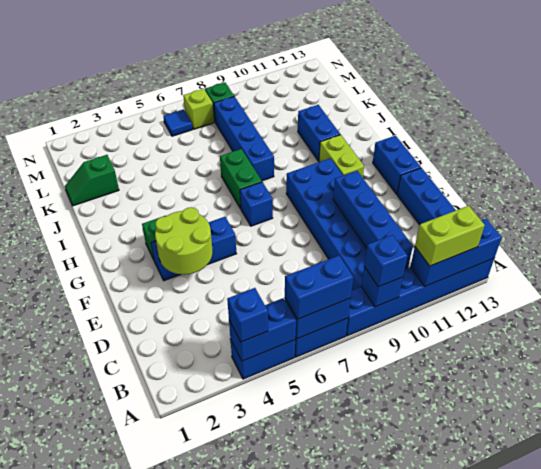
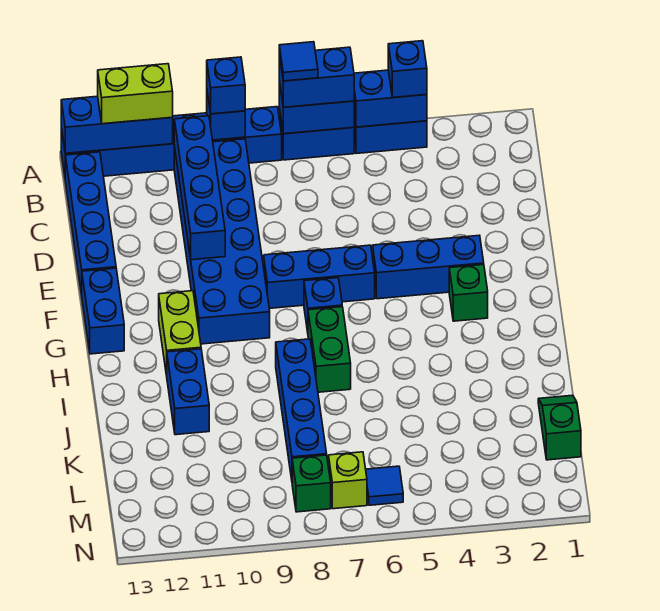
none -> blue 1x1 tile [279,42,318,81]
lime 2x2 round brick [155,207,213,275] -> none
none -> blue 1x3 brick [264,245,375,308]
green 1x2 slope [65,155,119,206] -> green 1x2 slope turned to [538,395,581,460]

